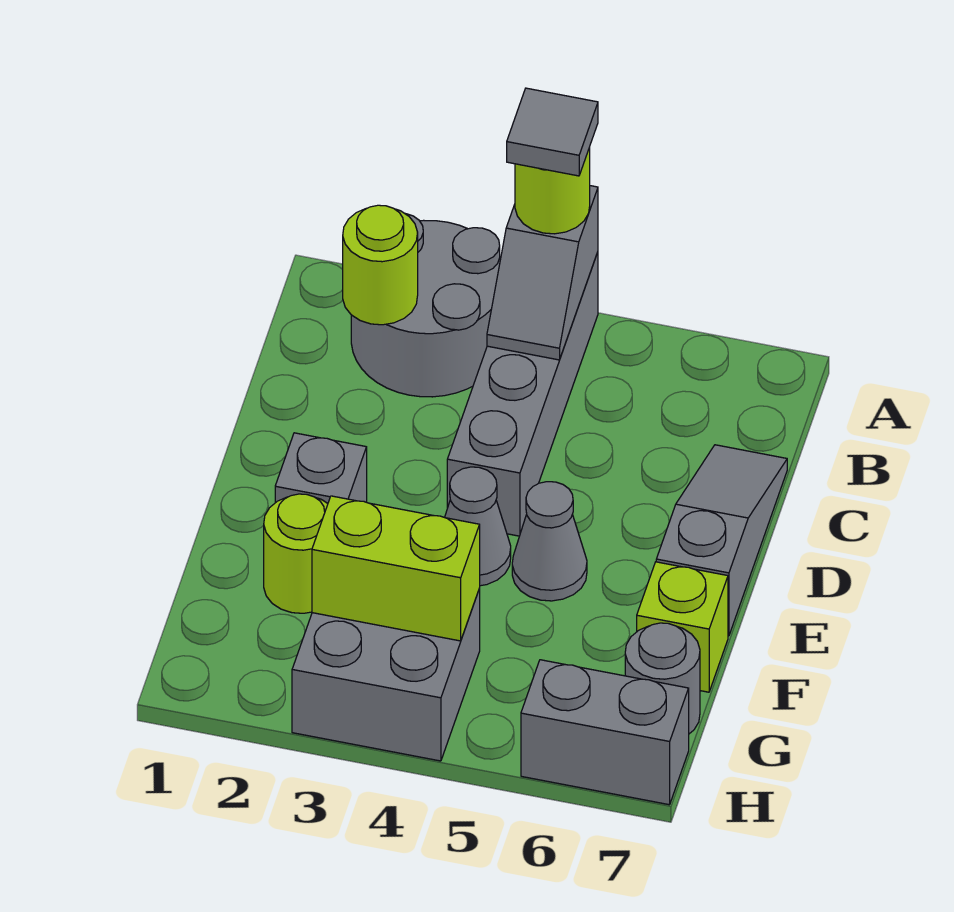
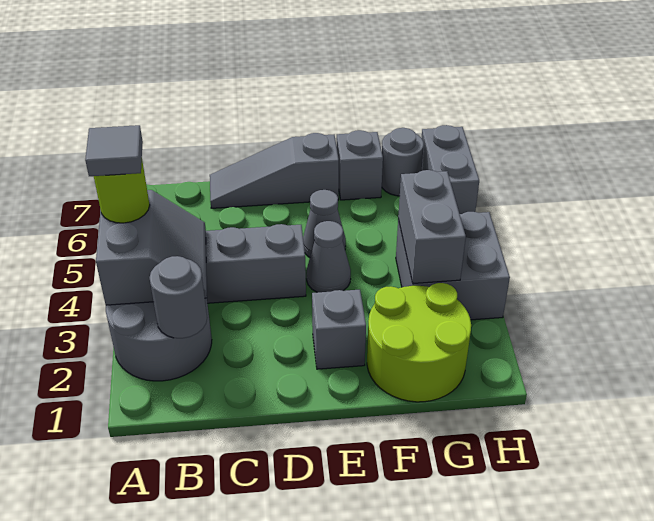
grey 1x2 slope [487,186,598,360] -> grey 2x2 slope [96,190,207,305]
lime 1x1 round brick [343,205,418,325] -> grey 1x1 round brick [149,256,207,338]
lime 1x1 round brick [264,494,328,613] -> lime 2x2 round brick [367,283,471,402]
lime 1x1 brick [637,562,728,692] -> grey 1x1 brick [337,130,383,200]
lime 1x2 brick [312,496,480,641] -> grey 1x2 brick [398,170,466,284]

